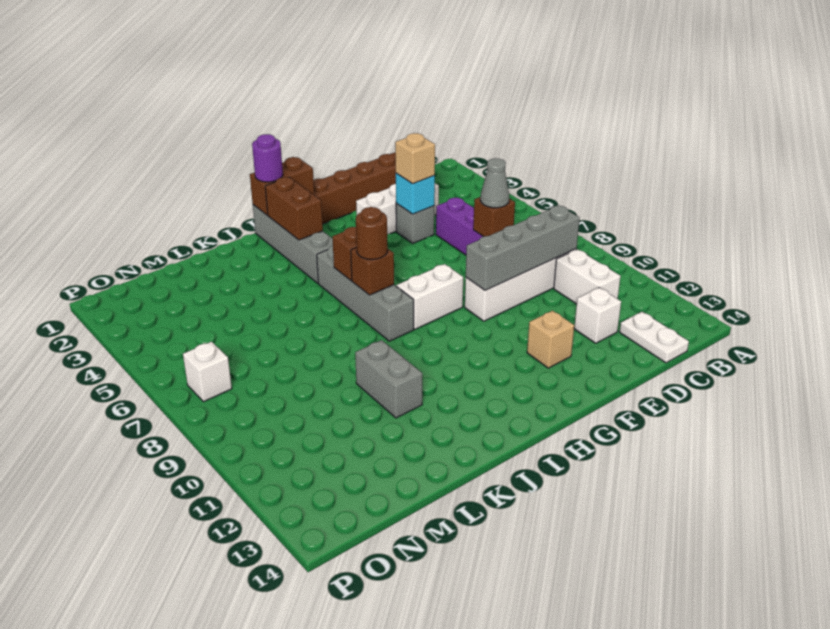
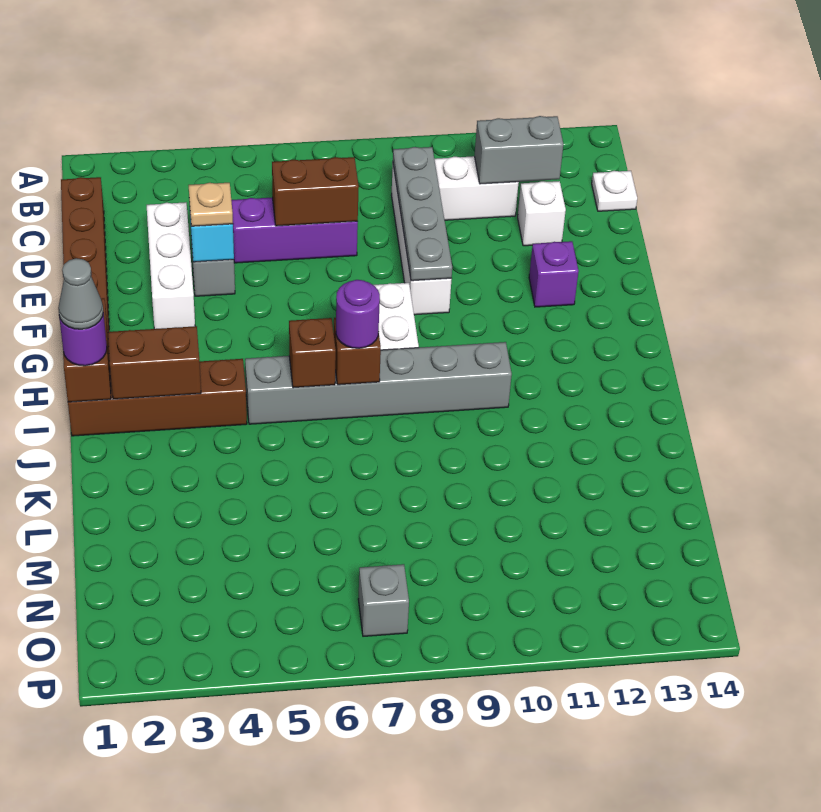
grey 1x4 brick [466,206,579,291] -> grey 1x4 plate [393,147,452,281]
white 1x2 plate [620,312,689,363] -> white 1x1 plate [592,171,637,211]
brown 1x1 brick [473,197,515,237] -> brown 1x2 brick [272,157,359,226]
grey 1x1 cone [480,158,509,208] -> grey 1x1 cone moved to [58,258,103,329]
tan 1x1 brick [395,133,435,184] -> tan 1x1 plate [189,183,233,226]
tan 1x1 brick [527,311,574,368] -> purple 1x1 brick [529,241,579,307]
grey 1x4 brick [253,205,333,283] -> brown 1x4 brick [68,359,247,436]
grey 1x4 brick [317,246,414,341] -> grey 1x6 brick [245,342,512,424]
brown 1x1 round brick [356,207,388,260] -> purple 1x1 round brick [336,280,380,348]
grey 1x2 brick [355,340,422,418] -> grey 1x2 brick moved to [475,116,563,184]
white 1x1 brick [183,342,232,402] -> grey 1x1 brick [358,564,409,636]

